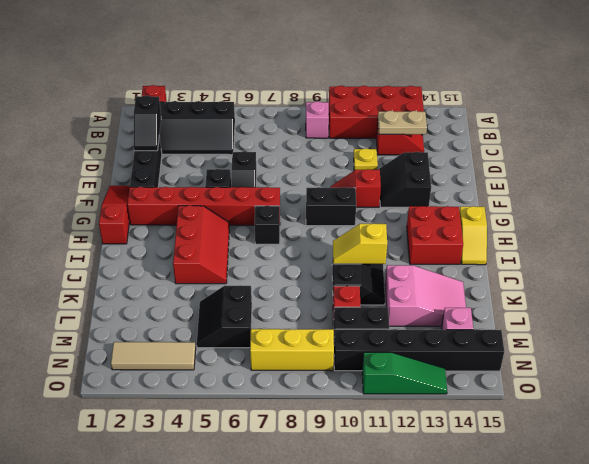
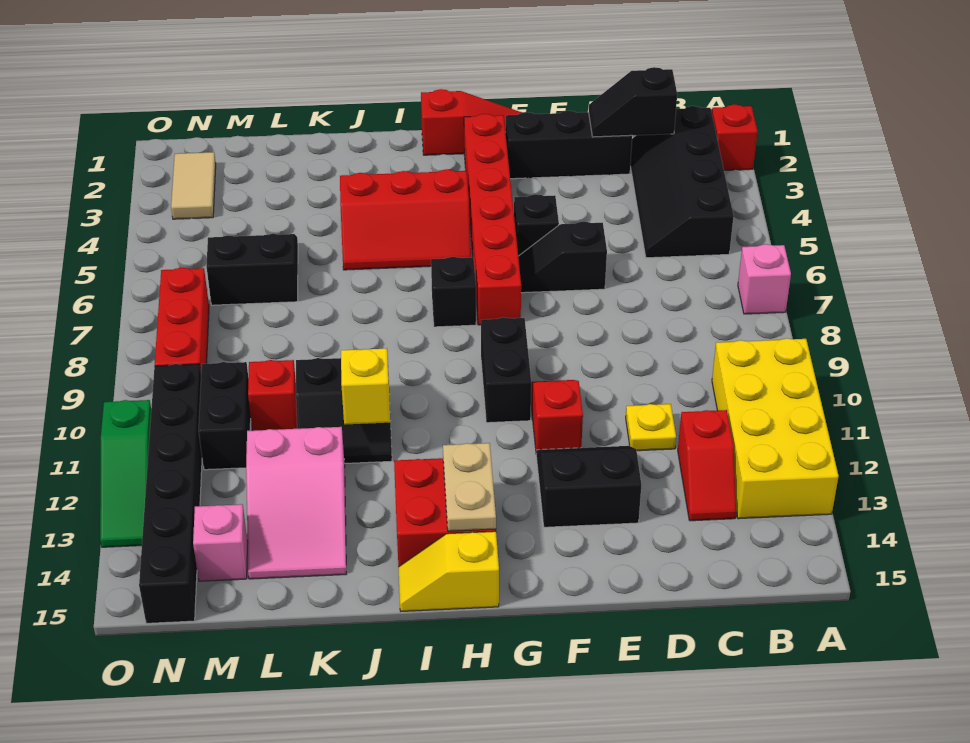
red 2x4 brick [329,86,424,138] -> yellow 2x4 brick [712,338,839,519]
pink 1x1 brick [306,101,329,138] -> pink 1x1 brick moved to [738,244,791,314]
tan 1x2 plate [378,111,427,134] -> tan 1x2 plate moved to [443,443,496,531]
tan 1x3 tile [111,342,196,370] -> tan 1x2 tile [171,152,216,219]
yellow 1x3 brick [250,329,334,371] -> red 1x3 brick [155,268,209,371]

